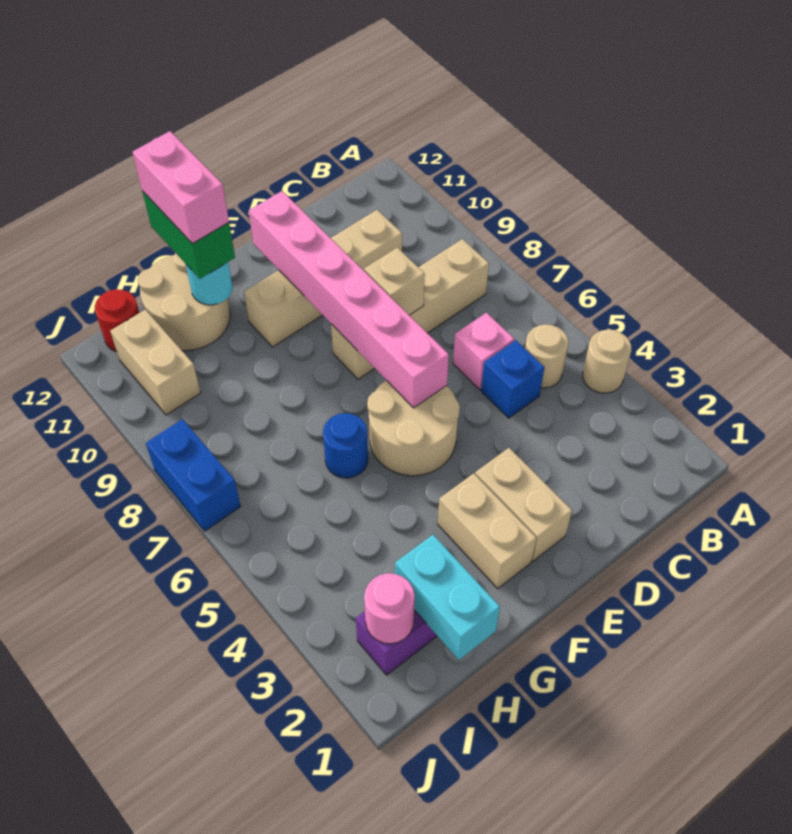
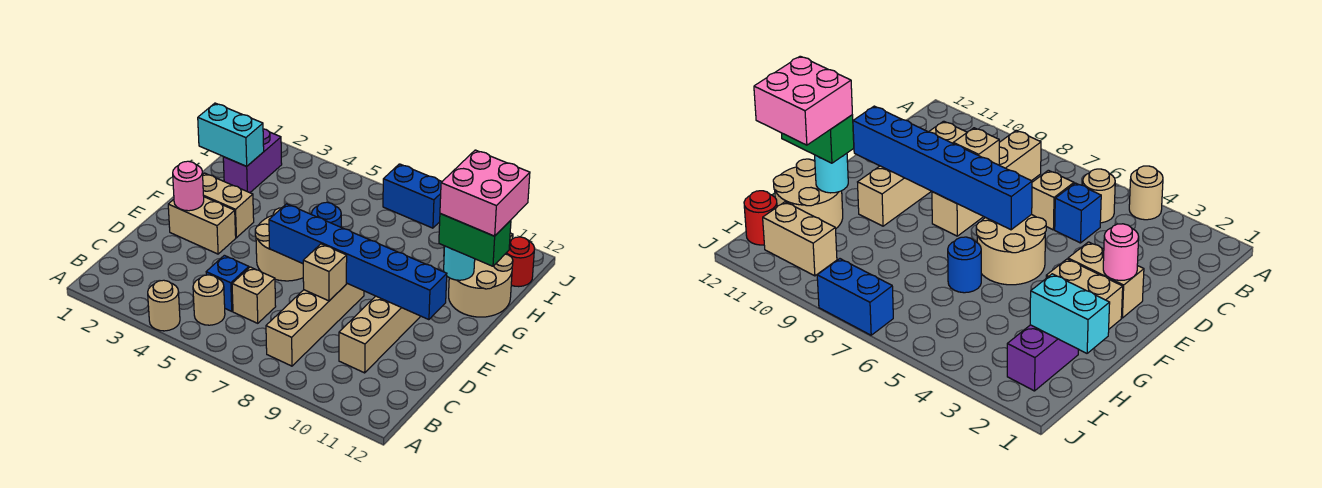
pink 1x1 brick [453,313,514,389] -> tan 1x1 brick [232,267,276,323]
pink 1x6 brick [249,191,449,408] -> blue 1x6 brick [269,204,447,320]
pink 1x2 brick [133,131,229,244] -> pink 2x2 brick [440,150,530,236]
pink 1x1 round brick [364,573,415,644] -> pink 1x1 round brick moved to [173,161,204,211]

